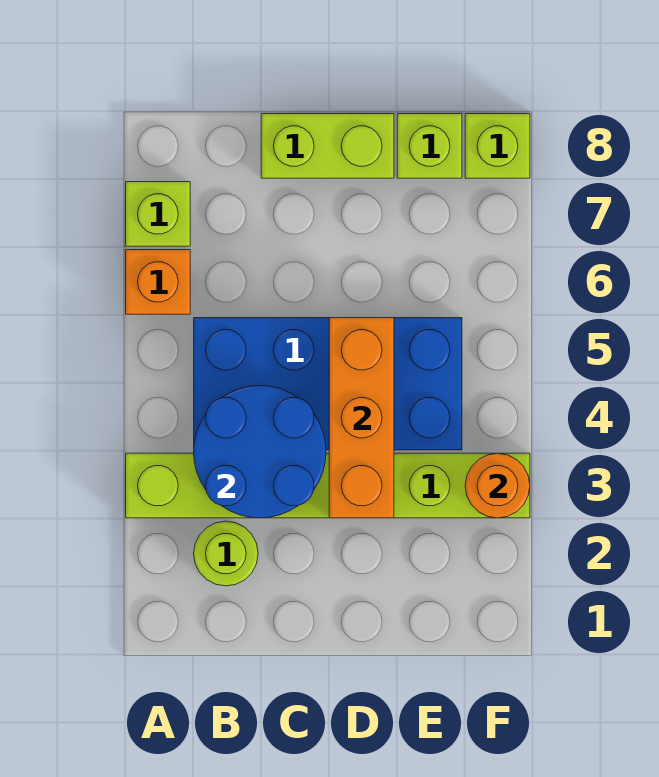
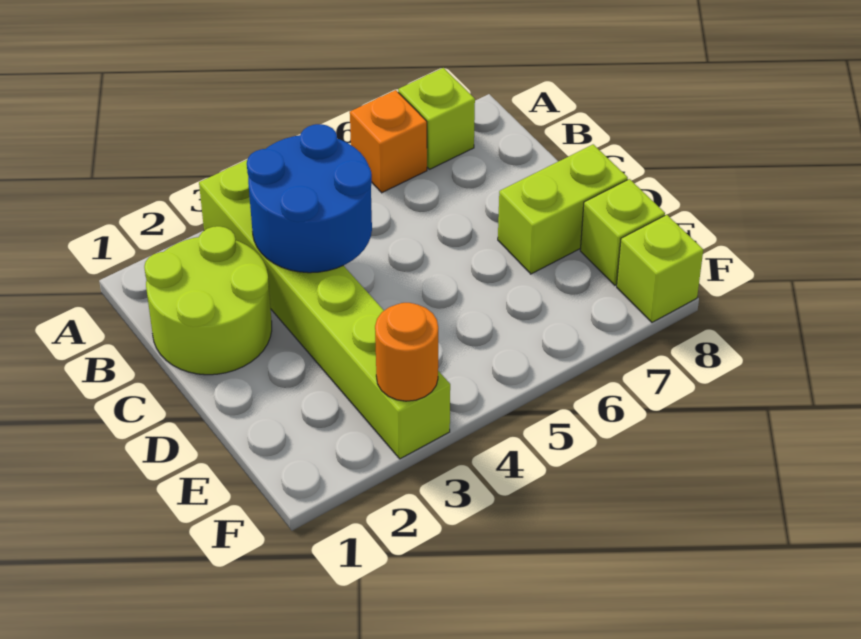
lime 1x1 round brick [194,521,258,586] -> lime 2x2 round brick [144,226,272,375]
blue 2x4 brick [194,318,462,450] -> none
lime 1x2 brick [261,114,394,178] -> lime 1x2 brick turned to [498,144,628,274]
orange 1x3 brick [329,318,394,518] -> none

